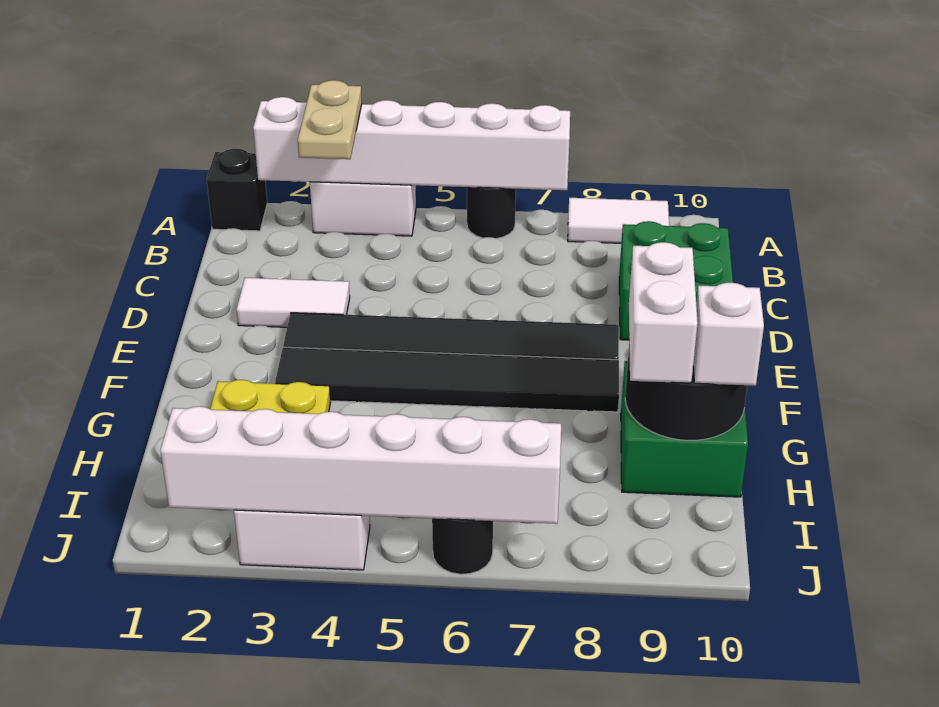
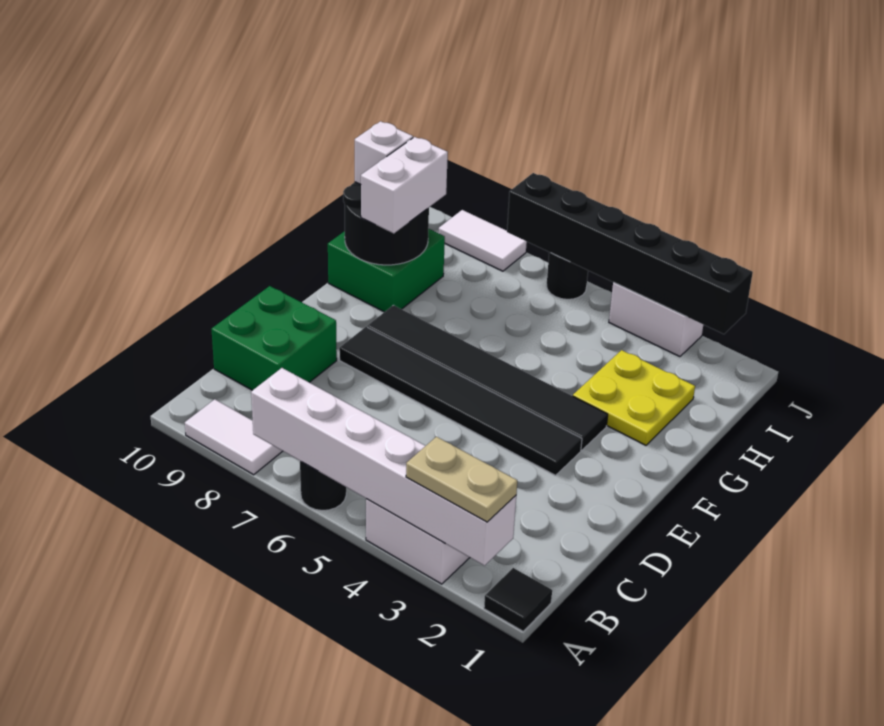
black 1x1 brick [207,149,267,231] -> black 1x1 tile [484,568,552,631]
tan 1x2 plate [298,80,362,159] -> tan 1x2 plate turned to [406,437,517,522]
white 1x2 tile [237,278,350,327] -> white 1x2 tile moved to [439,210,527,271]
white 1x6 brick [160,406,561,524] -> black 1x6 brick [507,173,753,334]

